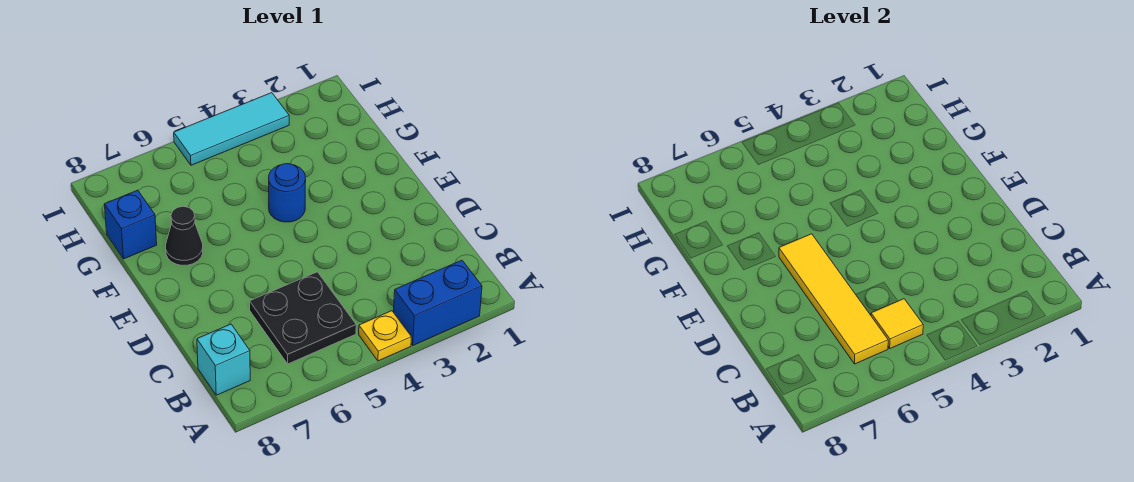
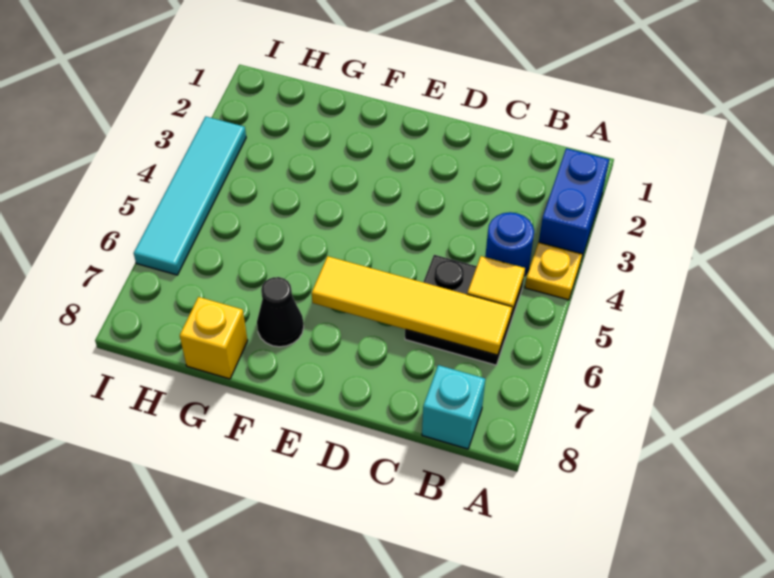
blue 1x1 round brick [269,164,306,222] -> blue 1x1 round brick moved to [485,212,534,276]
blue 1x1 brick [104,190,157,259] -> yellow 1x1 brick [180,297,248,379]
cyan 1x3 tile [174,93,289,165] -> cyan 1x4 tile [134,116,246,275]

